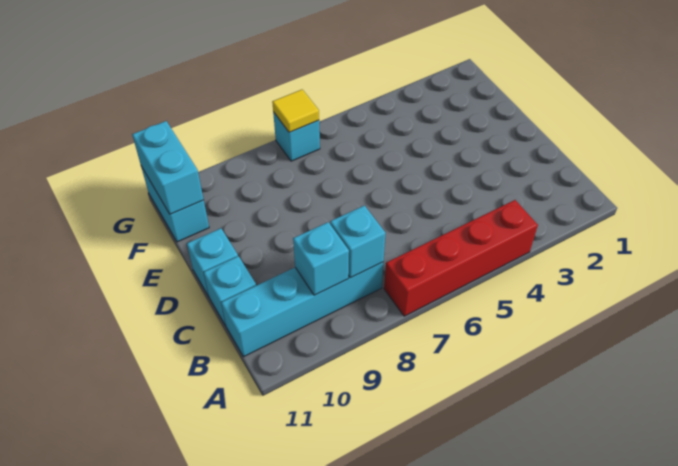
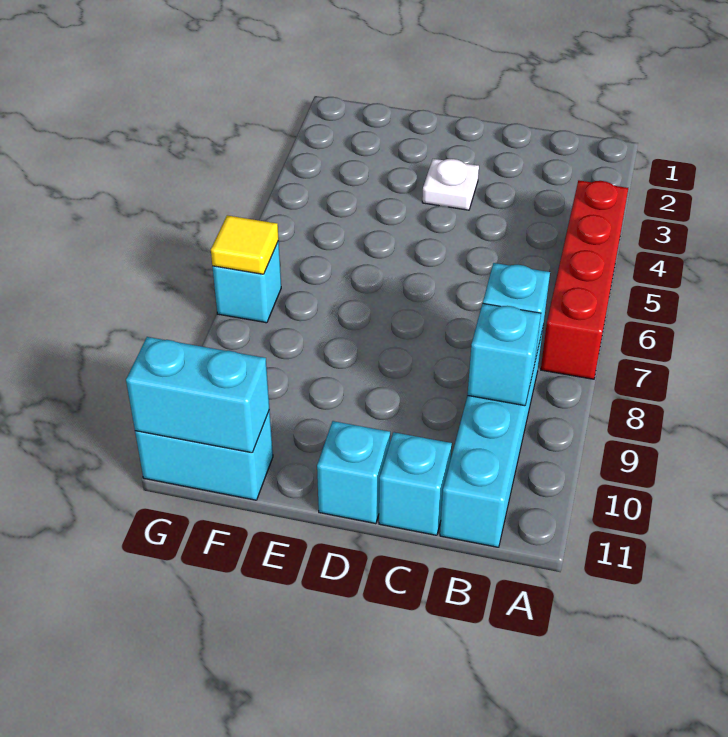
none -> white 1x1 plate [422,159,479,210]

